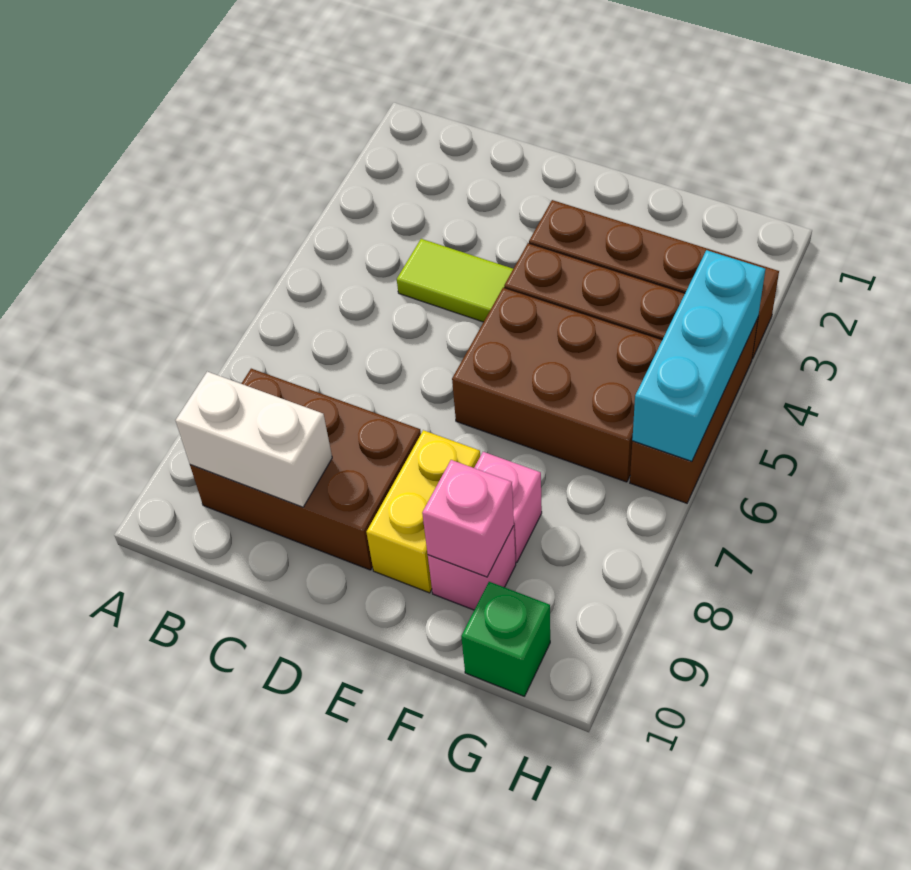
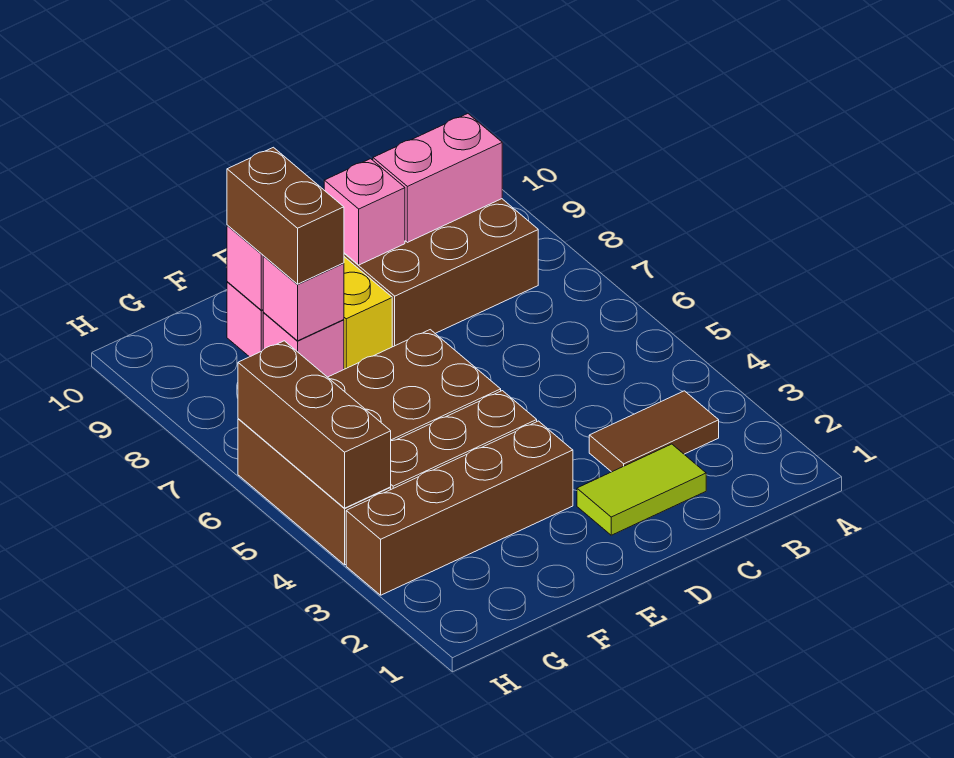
none -> brown 1x2 tile [589,391,719,472]
white 1x2 brick [176,372,332,507] -> pink 1x2 brick [373,114,502,242]
lime 1x2 tile [397,239,513,322] -> lime 1x2 tile moved to [577,444,706,535]
none -> pink 1x1 brick [324,159,405,265]
none -> pink 1x1 brick [263,256,344,341]
none -> brown 1x2 brick [227,147,344,284]
green 1x1 brick [461,582,550,696] -> none
cyan 1x3 brick [632,250,765,461] -> brown 1x3 brick [238,341,391,508]

